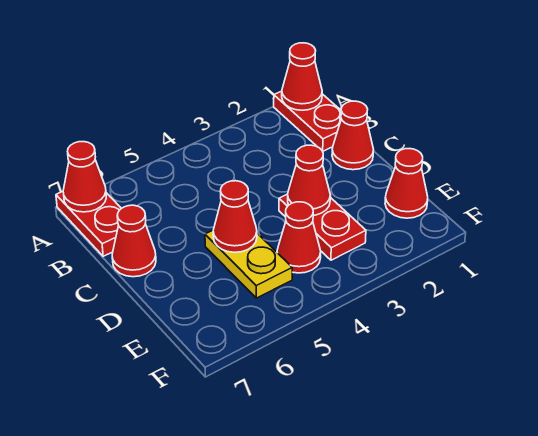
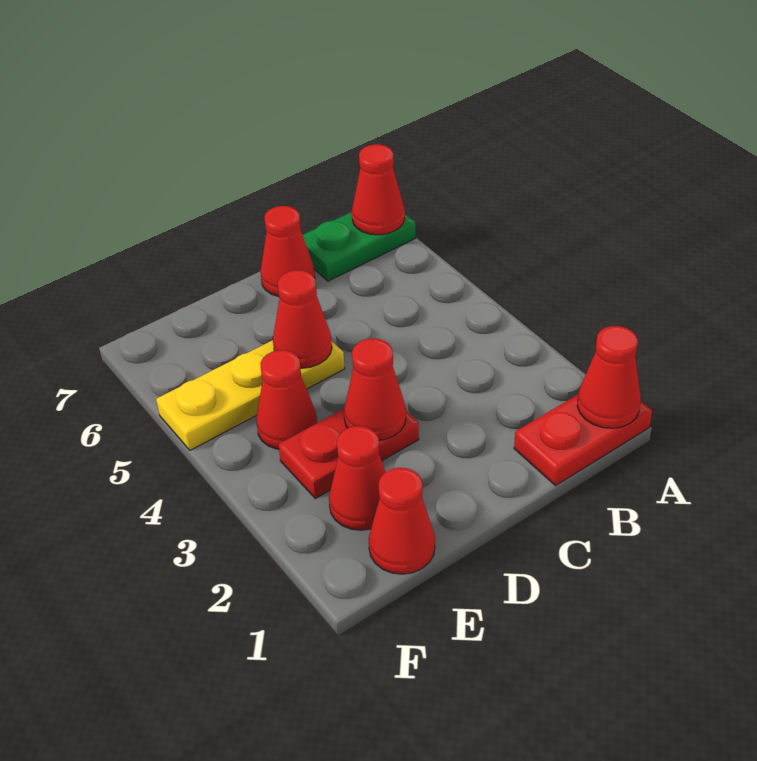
red 1x2 plate [56,191,121,256] -> green 1x2 plate [303,212,415,281]
red 1x1 cone [332,101,374,170] -> red 1x1 cone moved to [329,426,385,530]
yellow 1x2 plate [205,231,292,298] -> yellow 1x3 plate [156,340,345,450]

